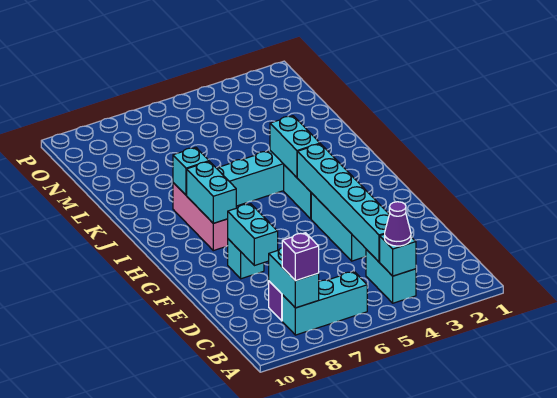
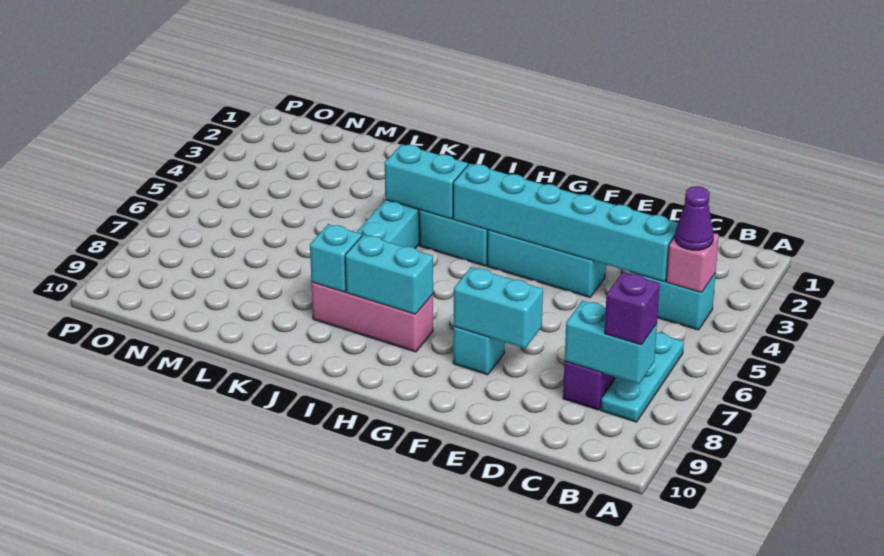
cyan 1x1 brick [380,234,416,276] -> pink 1x1 brick [666,233,719,293]
cyan 1x3 brick [282,272,367,335] -> cyan 1x3 plate [601,333,684,422]

